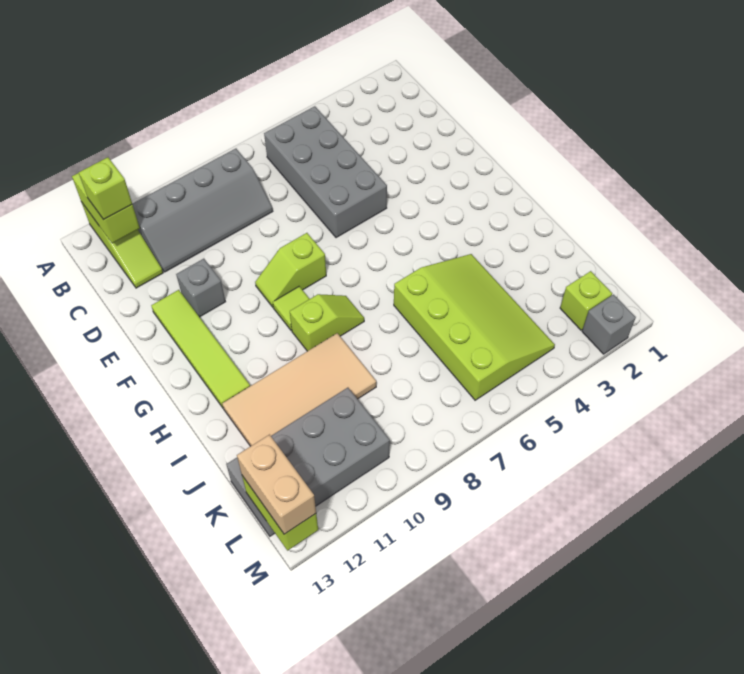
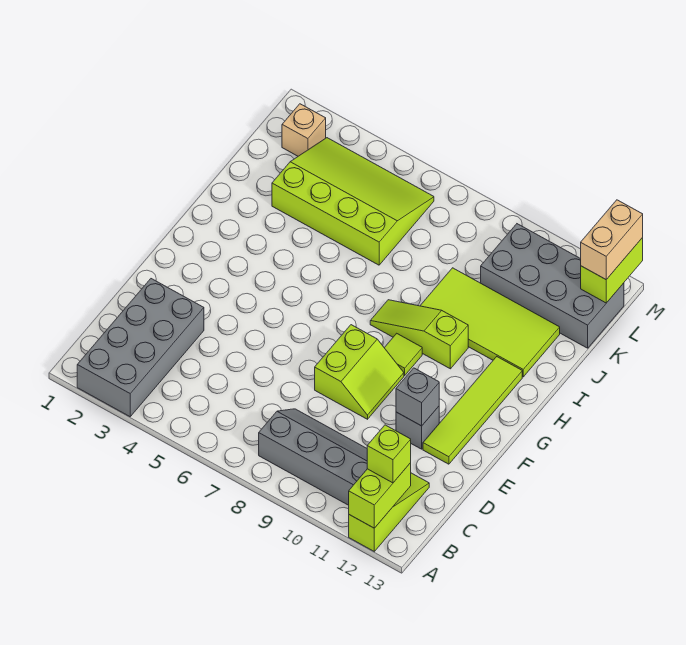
grey 2x4 brick [264,106,387,238] -> grey 2x4 brick moved to [77,279,204,417]
lime 1x2 slope [255,233,326,307] -> lime 2x2 slope [315,325,404,419]
lime 1x2 slope [290,294,364,351] -> lime 1x3 slope [370,300,468,369]
lime 3x4 slope [394,254,555,400] -> lime 3x4 slope turned to [272,138,434,265]
tan 2x4 tile [222,333,376,446] -> lime 2x4 tile [420,268,560,377]
lime 1x1 brick [560,271,612,330] -> tan 1x1 brick [282,104,326,156]
grey 1x1 brick [582,295,636,354] -> grey 1x1 brick moved to [396,368,439,426]

